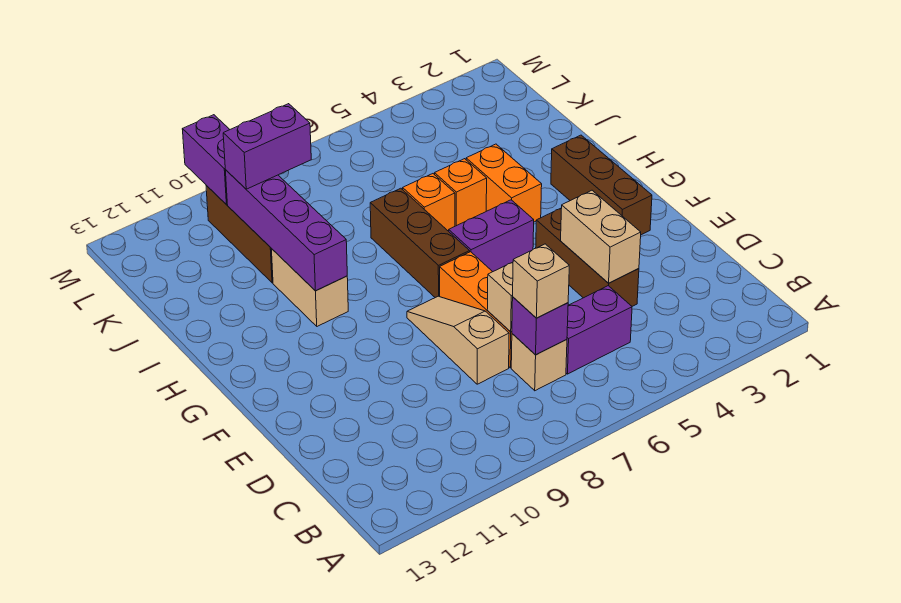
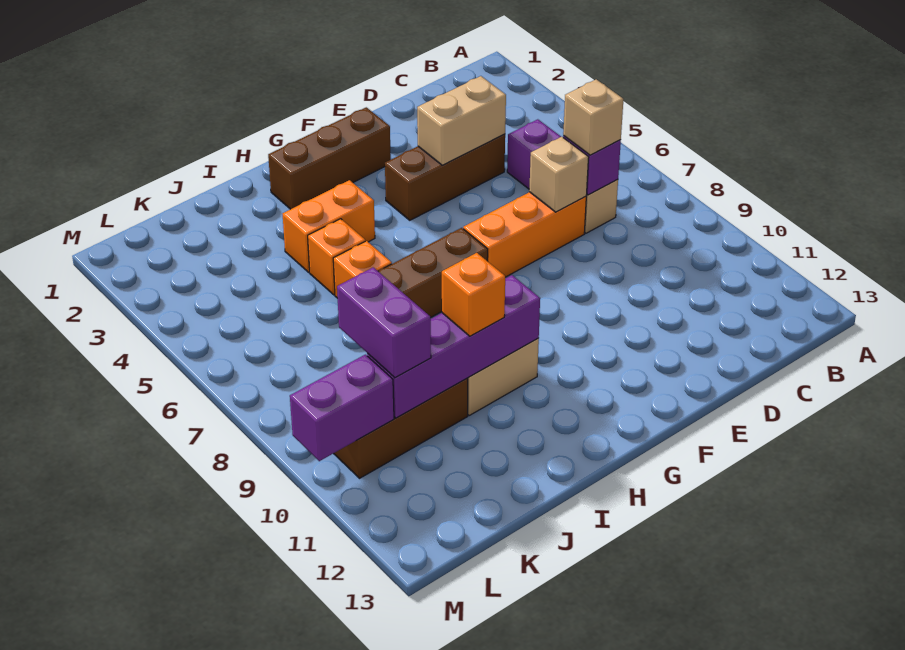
tan 1x3 slope [407,296,509,384] -> none
purple 1x2 brick [449,200,534,272] -> none
none -> orange 1x1 brick [442,253,505,336]

